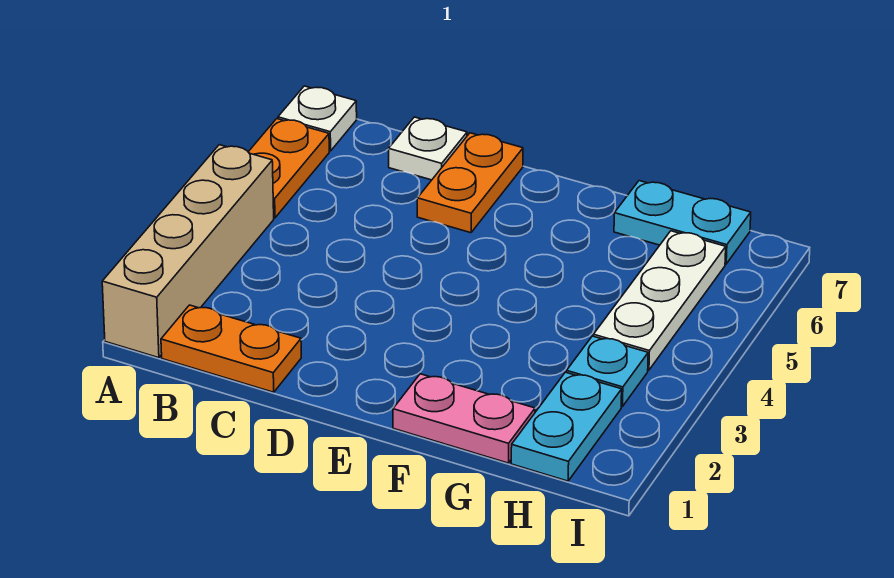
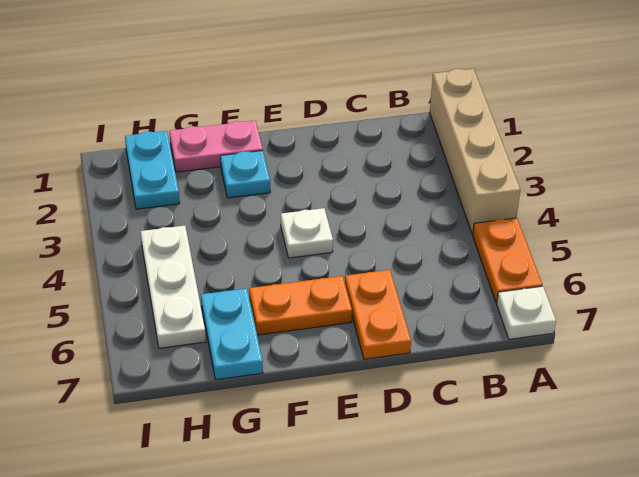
orange 1x2 plate [161,305,301,392] -> orange 1x2 plate moved to [249,276,352,335]
white 1x1 plate [389,117,467,180] -> white 1x1 plate moved to [281,208,333,258]
cyan 1x2 plate [614,181,751,264] -> cyan 1x2 plate turned to [201,288,263,380]
cyan 1x1 plate [567,336,648,407] -> cyan 1x1 plate moved to [220,151,270,198]

